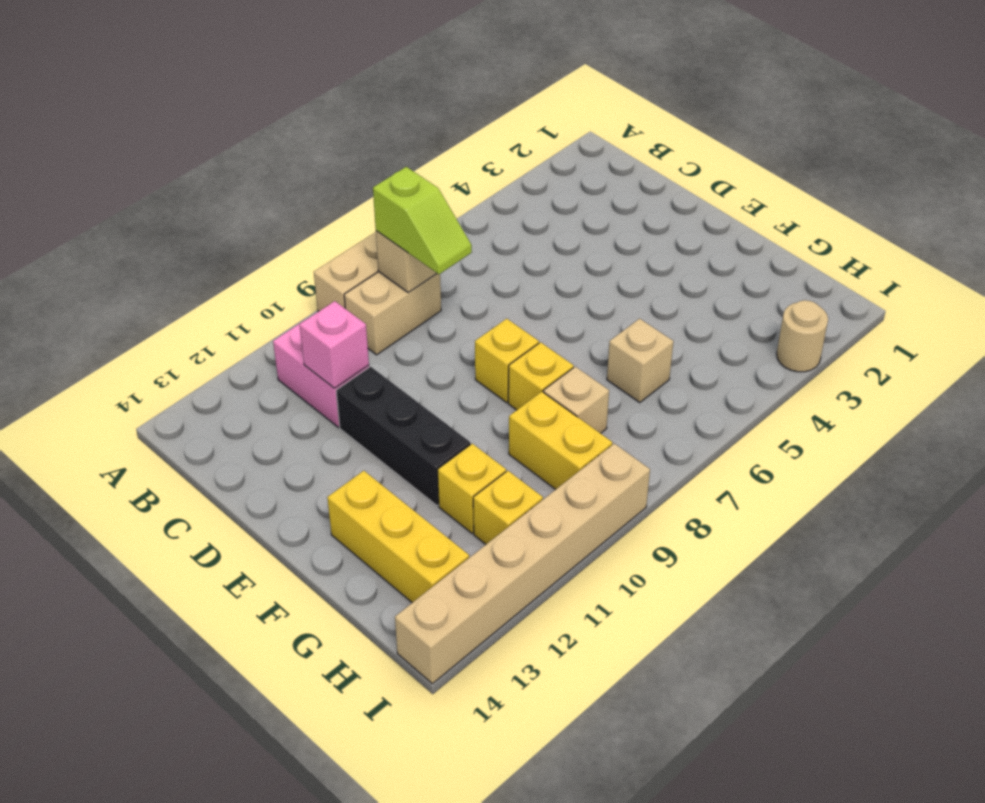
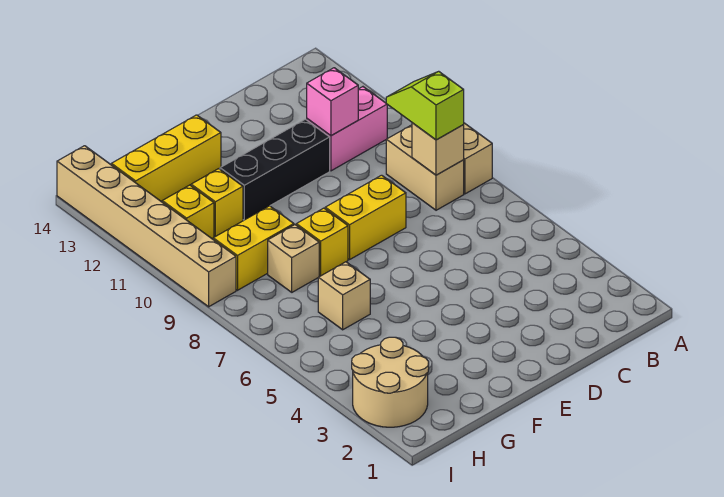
lime 1x2 slope [373,167,472,274] -> lime 1x2 slope turned to [386,71,464,140]
yellow 1x1 brick [475,319,539,402] -> yellow 1x2 brick [325,175,406,260]
tan 1x1 round brick [777,300,828,372] -> tan 2x2 round brick [352,337,429,427]

